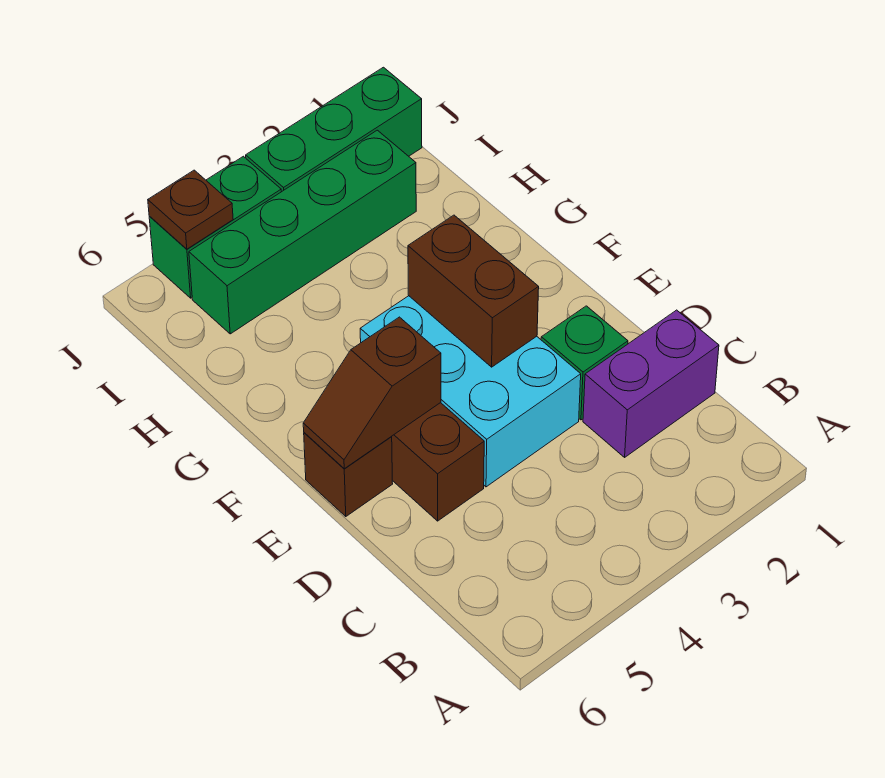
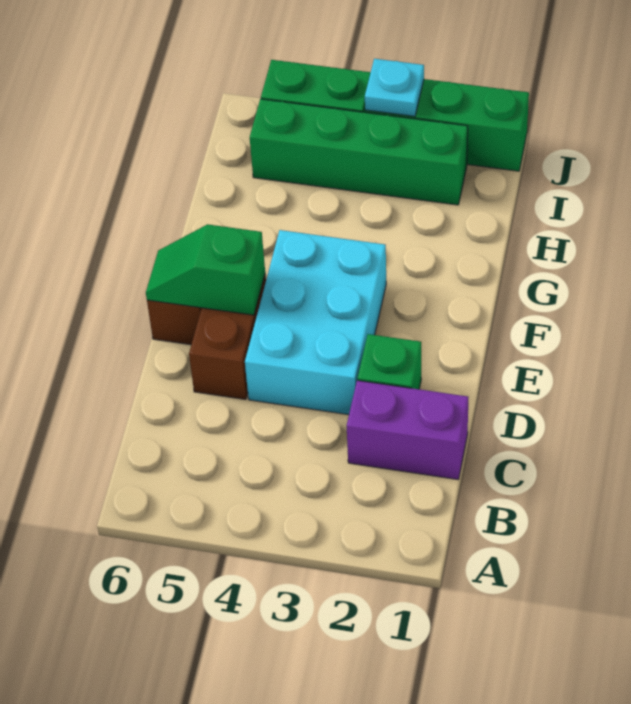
brown 1x2 brick [408,215,539,367] -> none
brown 1x2 slope [303,317,441,469] -> green 1x2 slope [146,224,265,315]
none -> cyan 1x1 plate [365,59,424,116]
brown 1x1 plate [148,170,233,249] -> none

